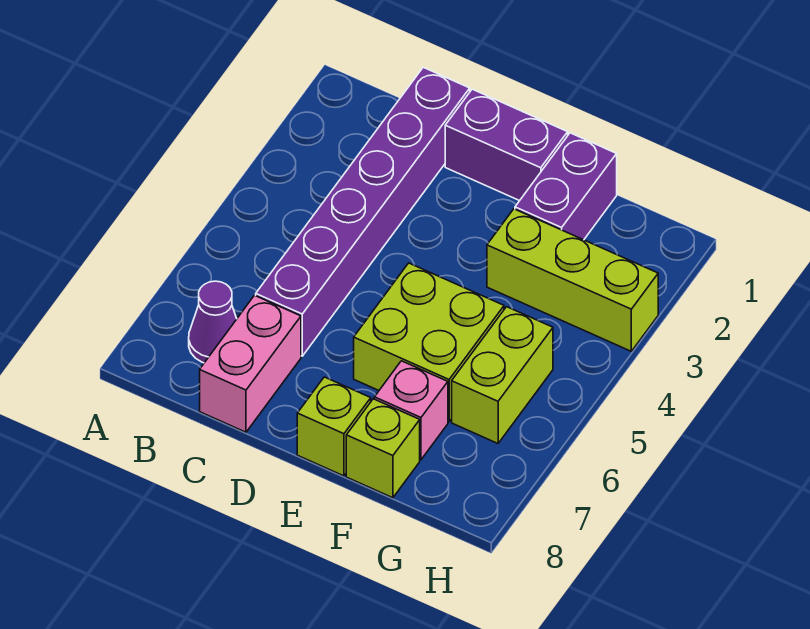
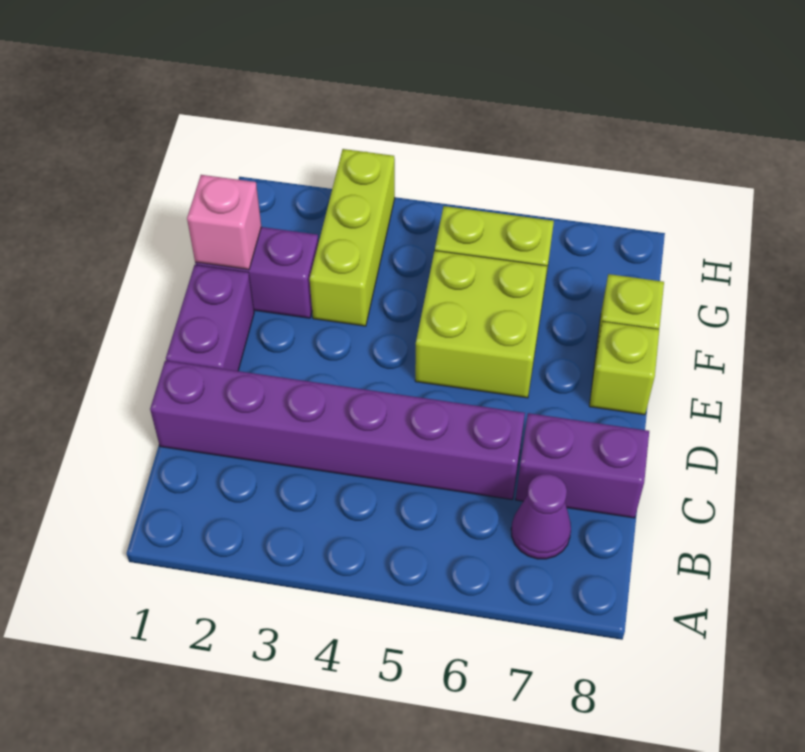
pink 1x2 brick [200,295,301,432] -> purple 1x2 brick [516,413,649,518]
pink 1x1 brick [374,361,448,460] -> pink 1x1 brick moved to [187,175,261,270]

